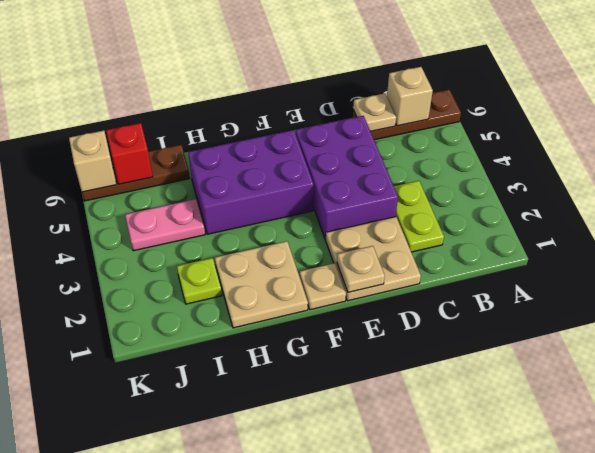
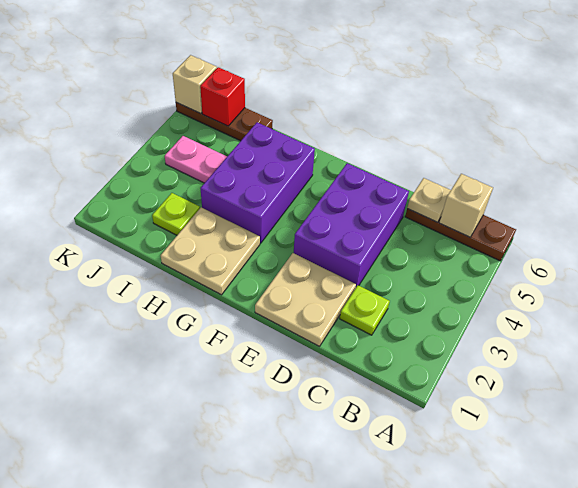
lime 1x2 plate [394,181,444,252] -> lime 1x1 plate [340,285,390,335]
tan 1x1 plate [337,246,385,292] -> none
tan 1x1 plate [300,263,346,310] -> none
purple 2x3 brick [188,130,314,234] -> purple 2x3 brick turned to [200,122,315,243]

